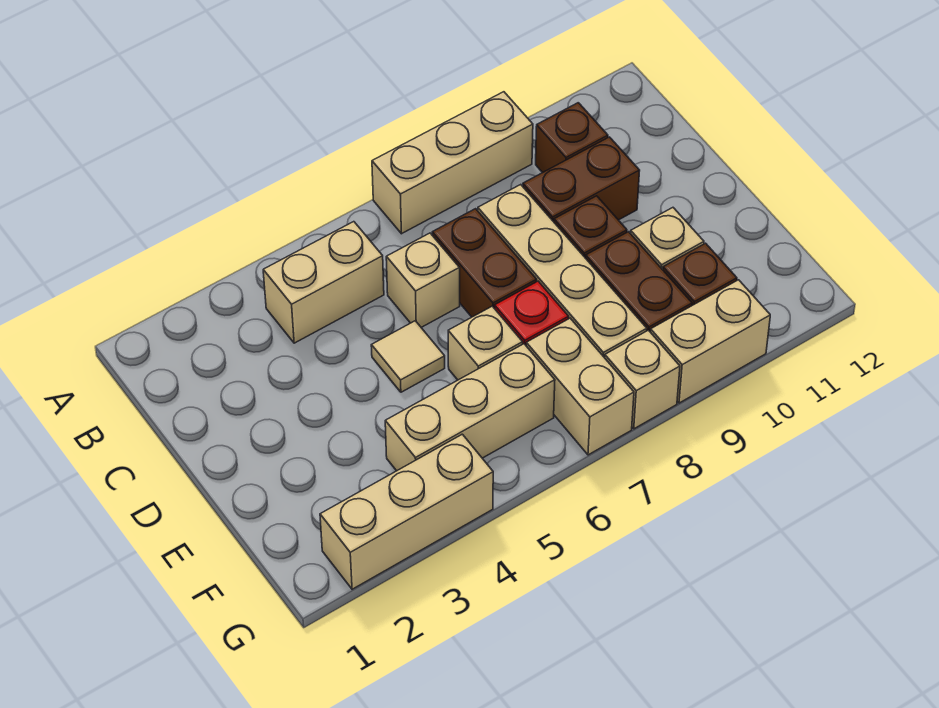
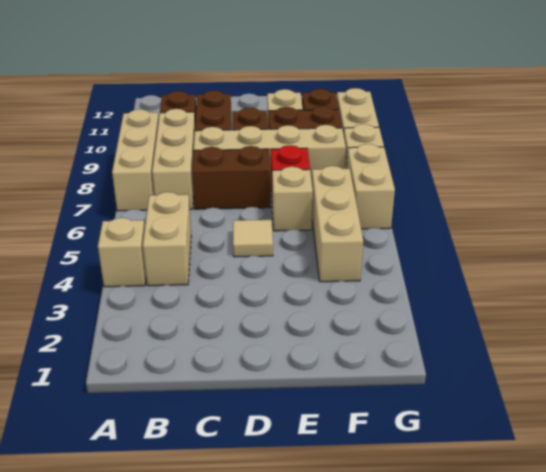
tan 1x1 brick [386,233,460,327] -> tan 1x1 brick moved to [98,218,146,287]
tan 1x2 brick [526,318,634,455] -> tan 1x2 brick turned to [347,144,395,229]
tan 1x3 brick [320,434,493,589] -> tan 1x3 brick moved to [152,109,195,209]

